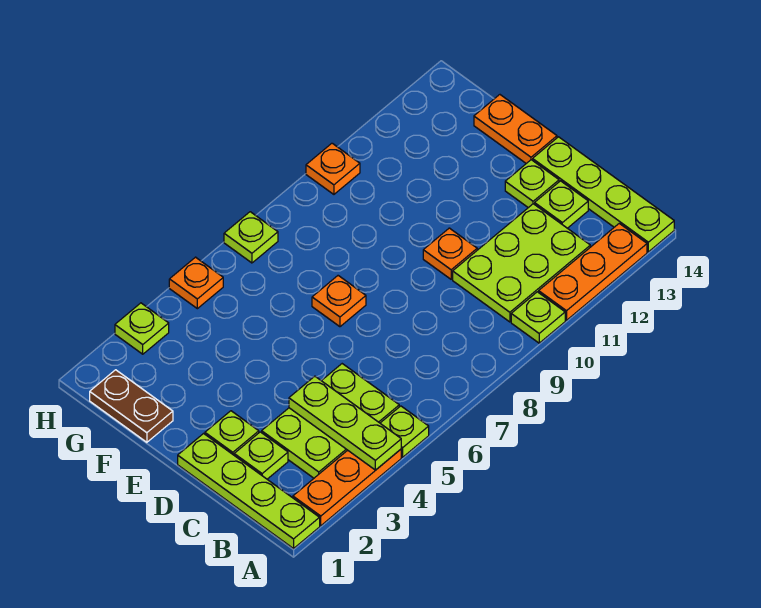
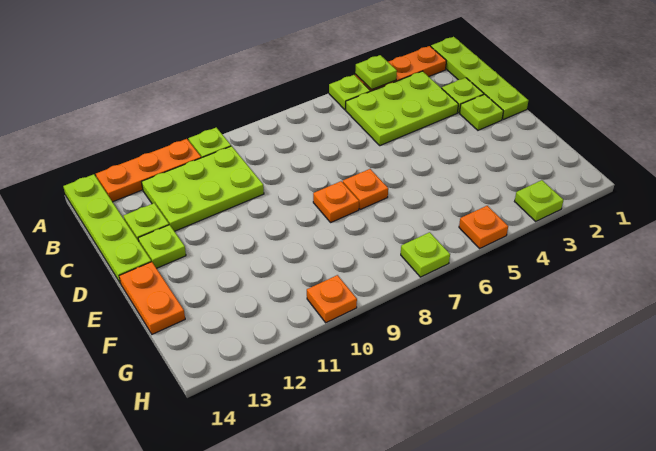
lime 1x3 plate [289,376,401,470] -> lime 1x1 plate [355,55,397,90]
orange 1x1 plate [423,228,477,279] -> orange 1x1 plate moved to [313,181,359,222]
brown 1x2 plate [90,370,173,442] -> none

